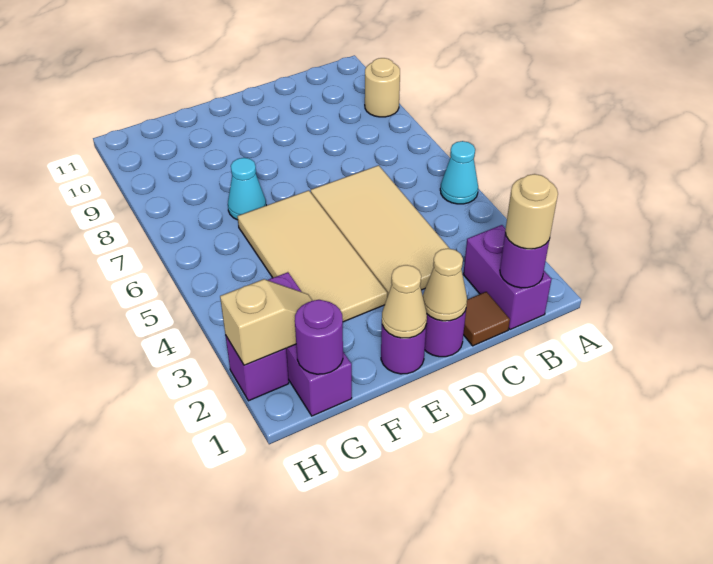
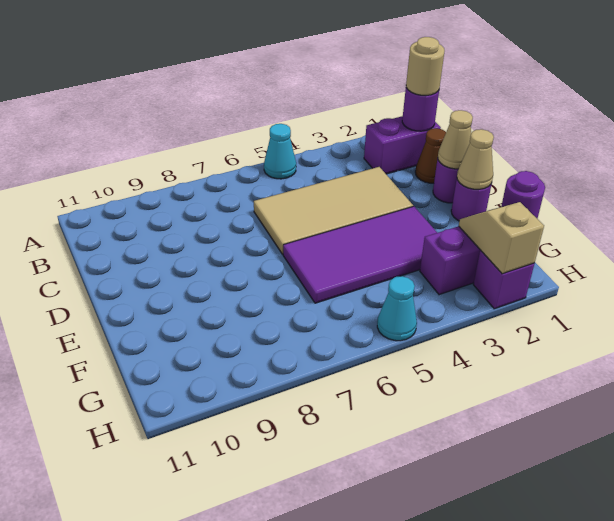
tan 1x1 round brick [365,58,400,117] -> none
brown 1x1 tile [463,292,510,346] -> brown 1x1 cone [415,128,446,183]
tan 2x4 tile [237,190,387,322] -> purple 2x4 tile [283,206,437,303]
cyan 1x1 cone [228,158,266,220] -> cyan 1x1 cone moved to [377,276,417,341]

